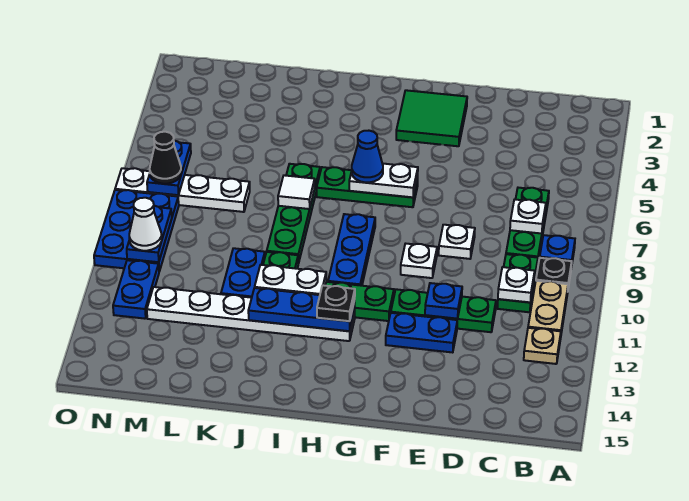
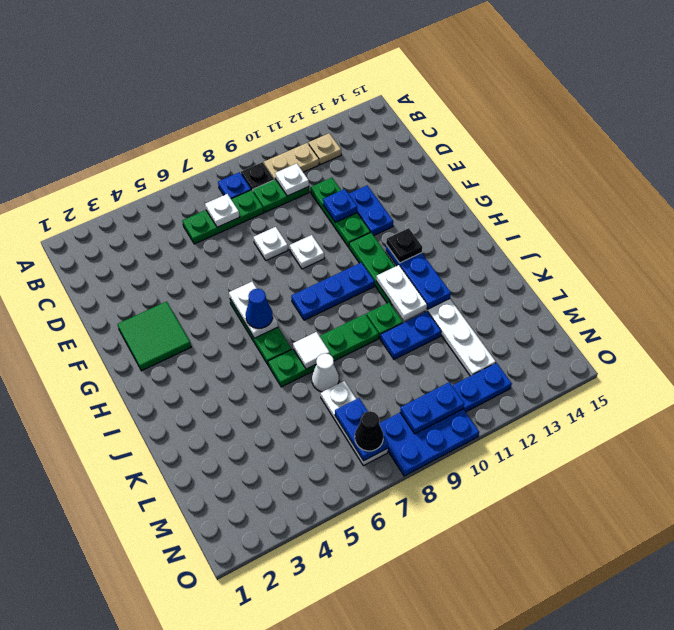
white 1x4 plate [115,168,250,212] -> white 1x3 plate [321,381,388,466]
blue 1x2 plate [147,141,191,195] -> blue 1x2 plate turned to [335,398,388,461]
white 1x1 cone [129,198,162,251] -> white 1x1 cone moved to [312,353,339,392]

